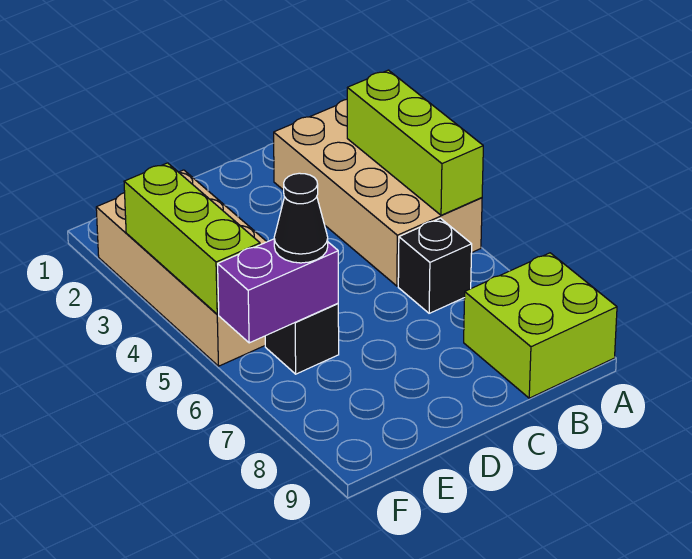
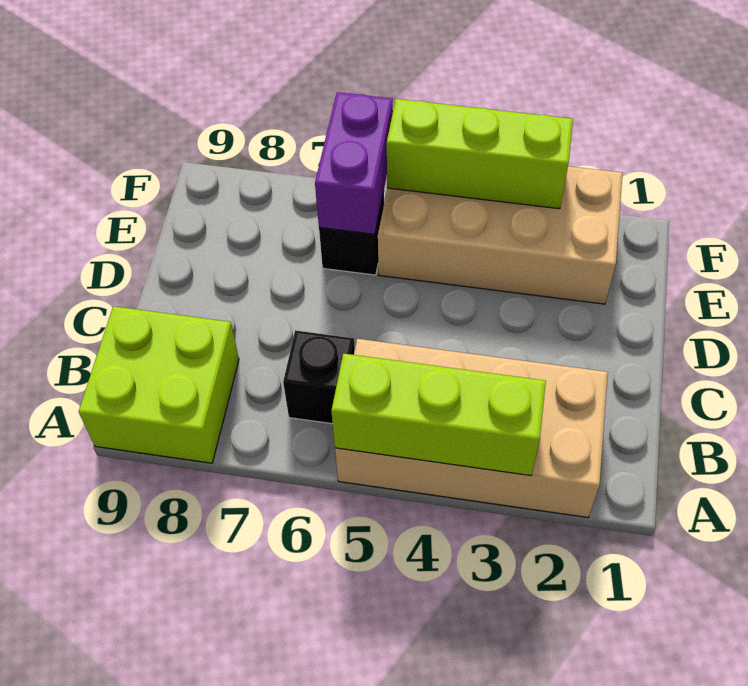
black 1x1 cone [274,173,328,263] -> none

